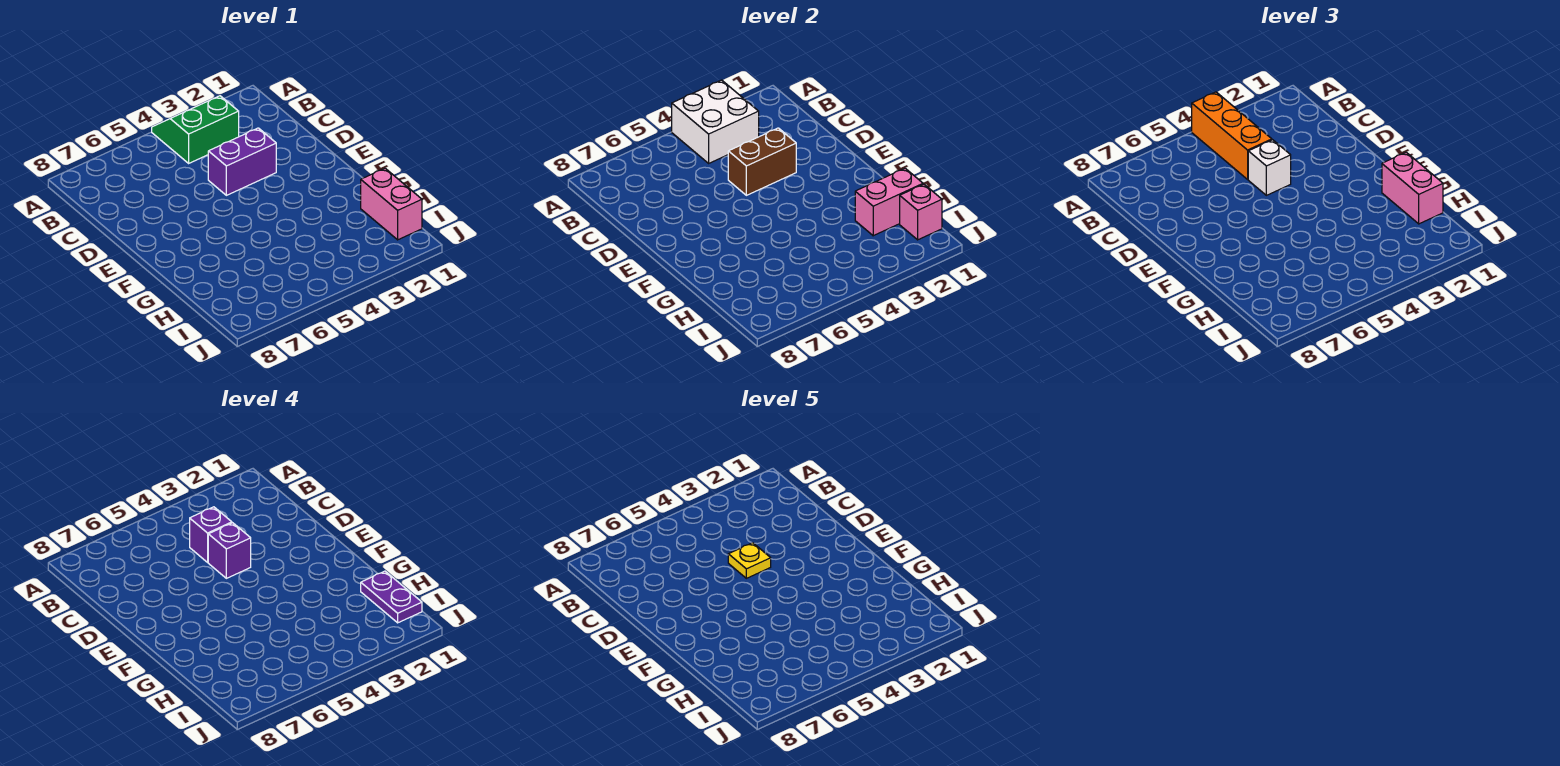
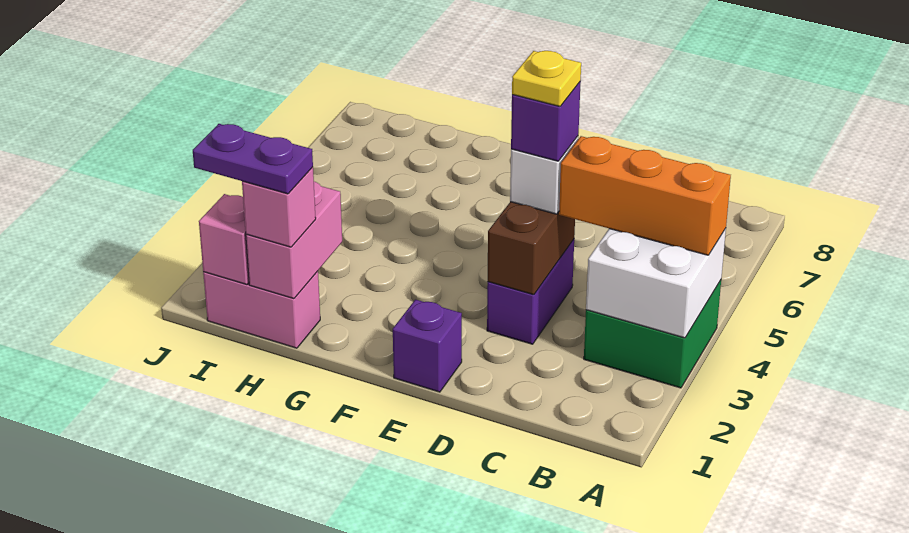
green 2x2 slope [152,96,239,163] -> green 2x2 brick [584,280,721,388]
purple 1x1 brick [190,507,232,562] -> purple 1x1 brick moved to [393,300,462,392]
pink 1x2 brick [1382,152,1443,224] -> pink 1x1 brick [242,167,316,247]

